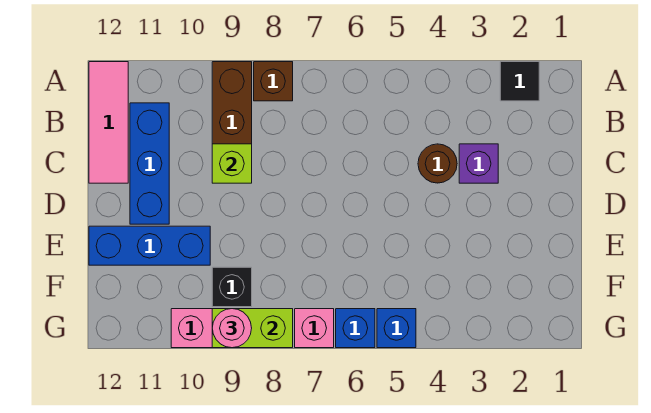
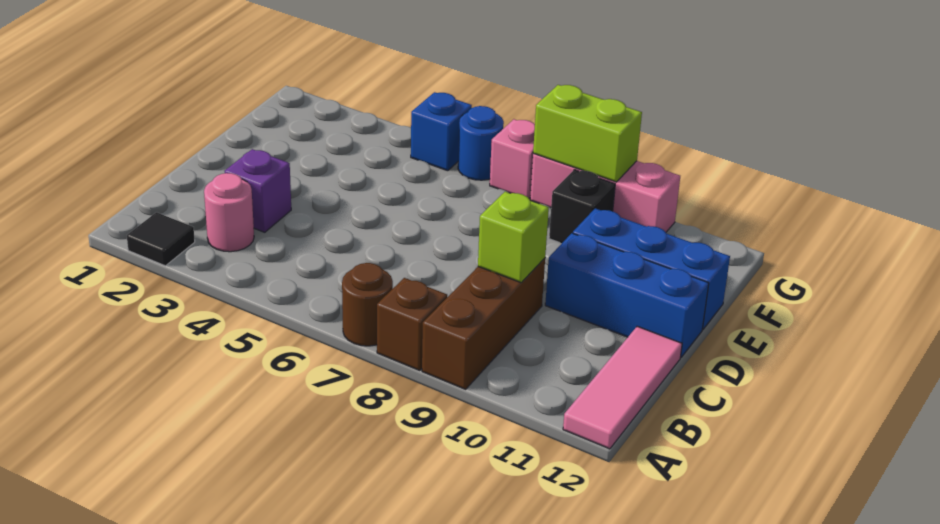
blue 1x3 brick [130,103,169,224] -> blue 1x3 brick turned to [545,233,709,357]
brown 1x1 round brick [418,144,457,183] -> brown 1x1 round brick moved to [342,263,393,346]
blue 1x1 brick [336,309,375,348] -> blue 1x1 round brick [458,106,504,180]
pink 1x1 round brick [212,309,252,348] -> pink 1x1 round brick moved to [204,173,254,252]

